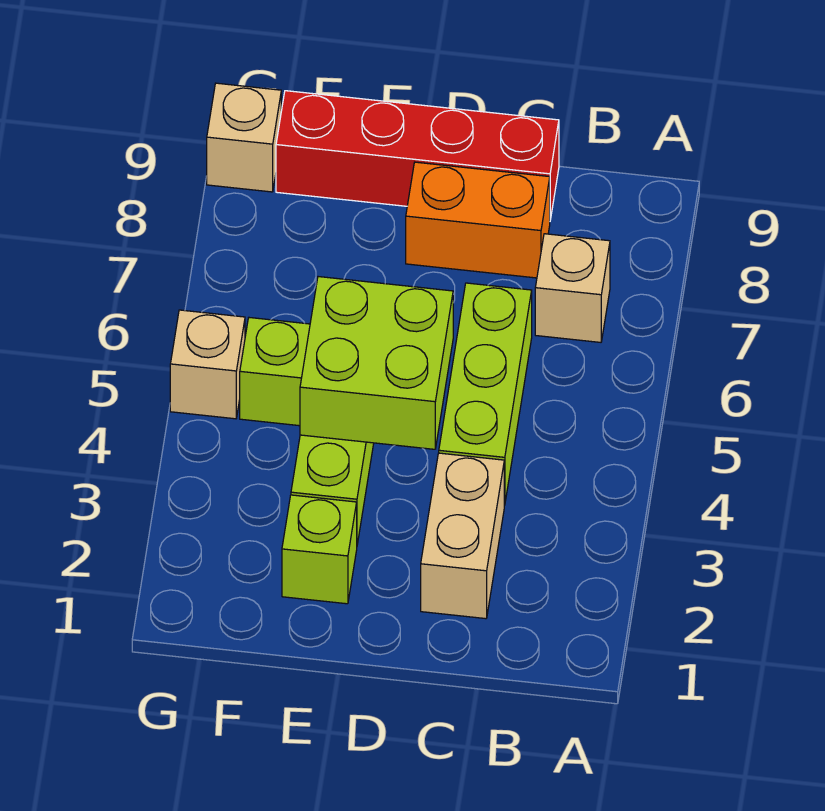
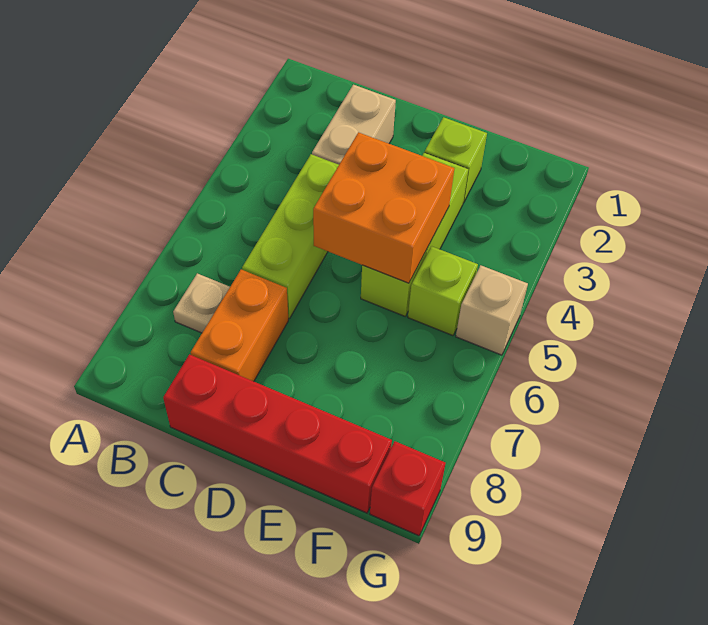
tan 1x1 brick [535,234,610,342] -> tan 1x1 plate [173,273,230,333]
orange 1x2 brick [406,162,550,278] -> orange 1x2 brick turned to [191,270,288,381]
lime 2x2 brick [300,277,453,449] -> orange 2x2 brick [313,132,454,283]
tan 1x1 brick [207,83,281,192] -> red 1x1 brick [370,441,445,536]

